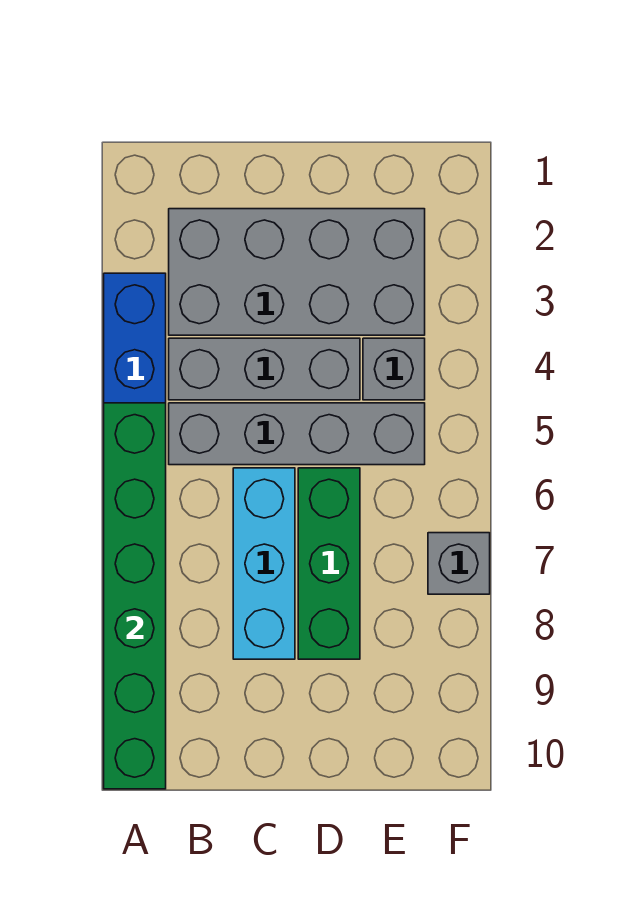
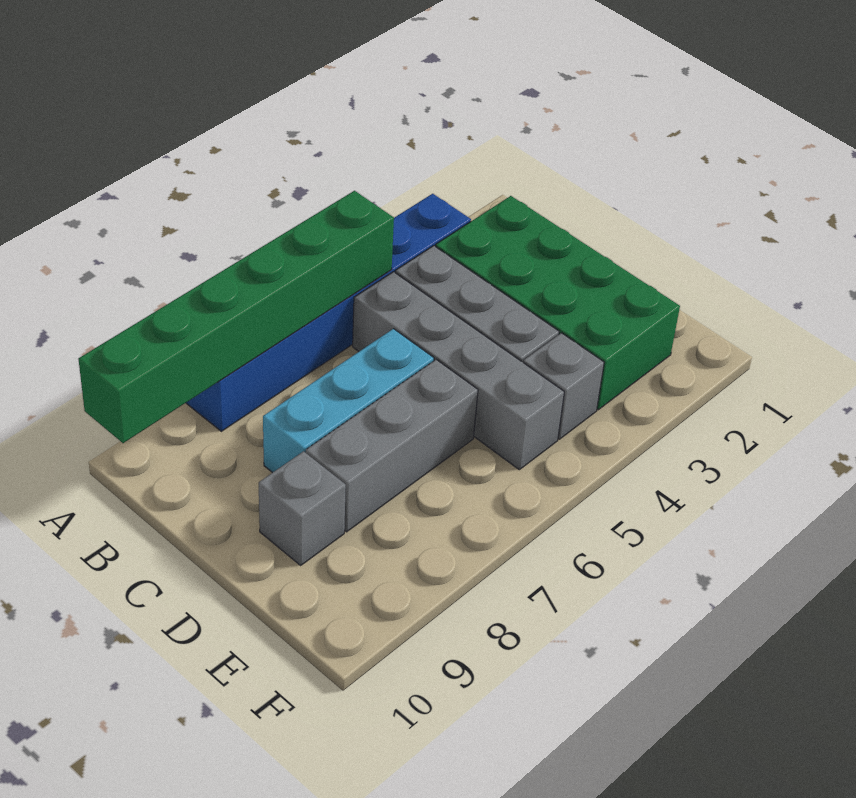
grey 2x4 brick [169,209,425,335] -> green 2x4 brick [436,196,680,410]
green 1x3 brick [298,468,360,659] -> grey 1x3 brick [306,360,478,532]
grey 1x1 brick [428,533,490,594] -> grey 1x1 brick moved to [259,451,346,565]

